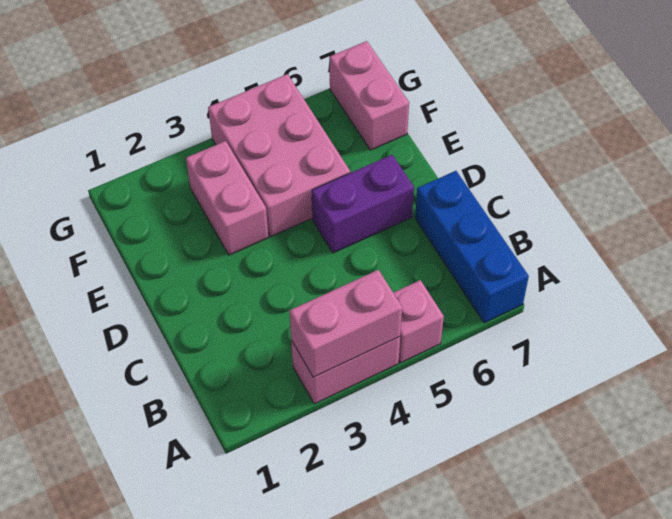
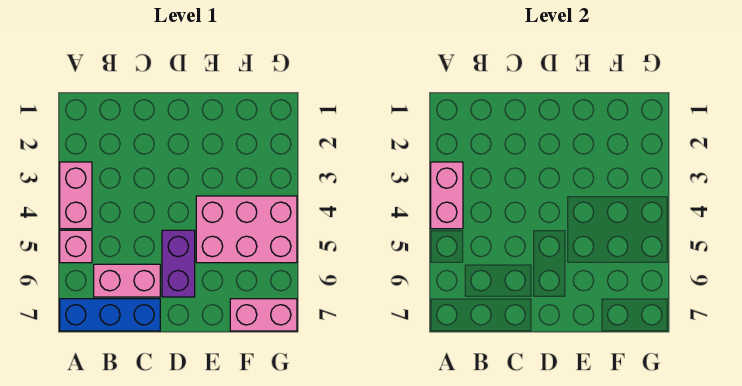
pink 1x2 brick [186,141,268,255] -> pink 1x2 brick moved to [94,264,160,297]

